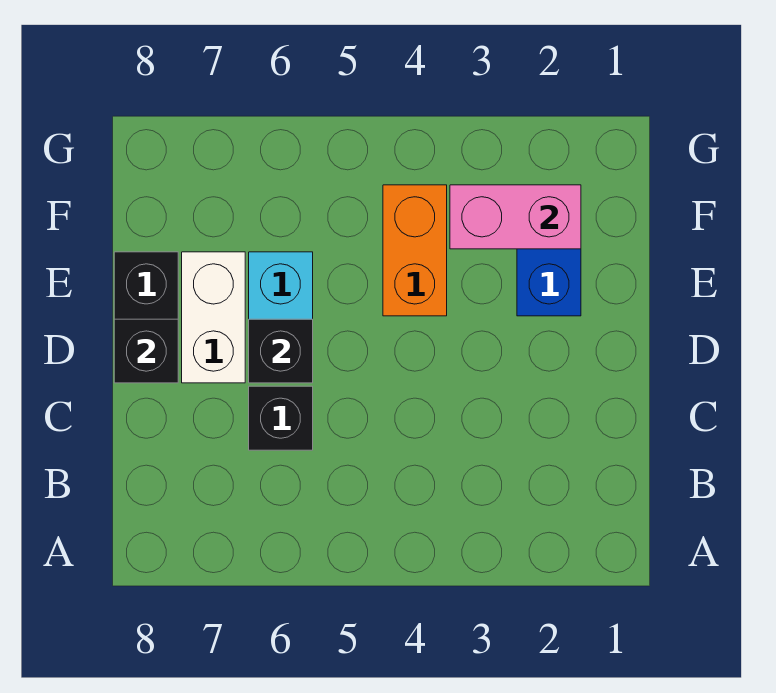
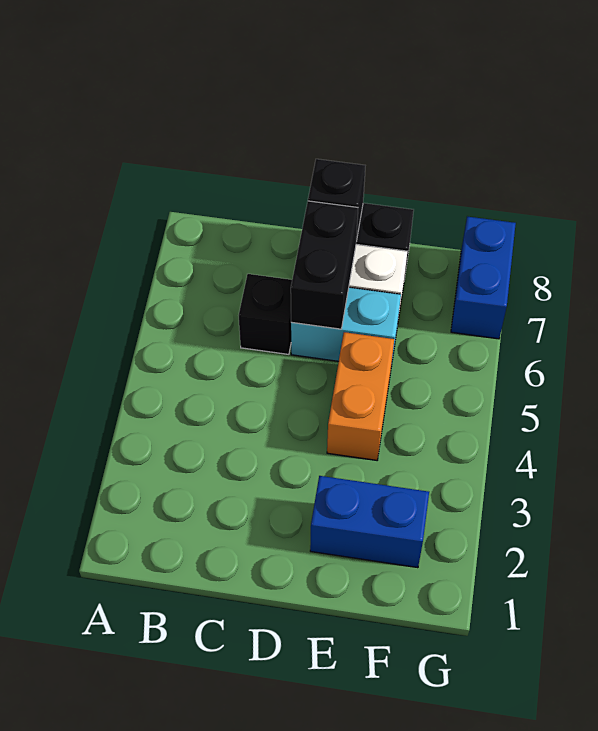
black 1x1 brick [249,319,313,383] -> black 1x2 brick [291,201,358,329]
orange 1x2 brick [383,185,447,316] -> orange 1x2 brick turned to [327,332,394,460]
pink 1x2 brick [450,185,581,249] -> none
none -> blue 1x2 brick [451,216,516,339]

